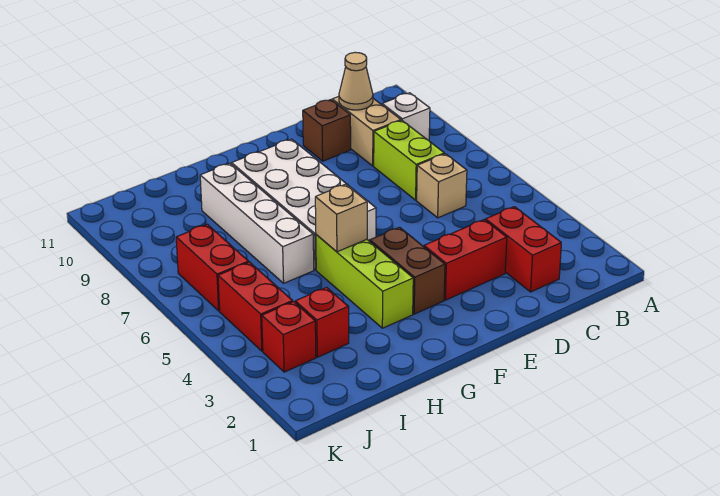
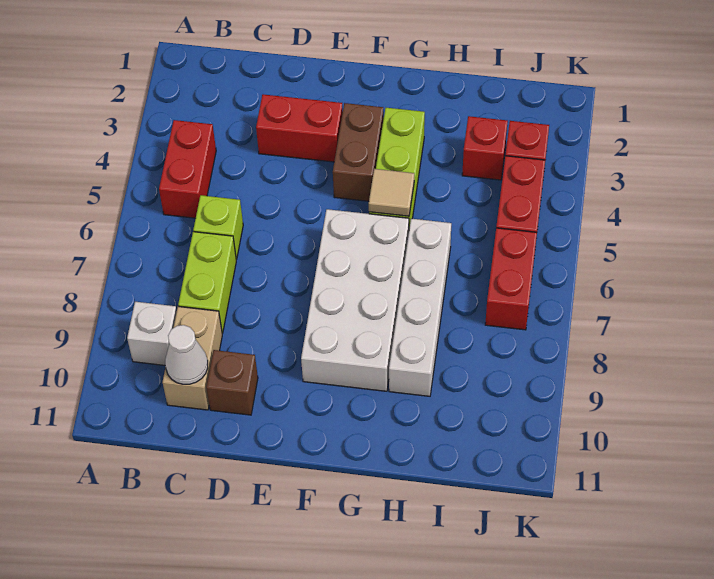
red 1x2 brick [486,207,561,292] -> red 1x2 brick moved to [159,120,216,218]
tan 1x1 brick [417,154,467,218] -> lime 1x1 brick [193,195,243,259]
tan 1x1 cone [339,52,373,110] -> white 1x1 cone [165,325,208,384]
tan 1x1 brick [315,184,367,252] -> tan 1x1 tile [369,169,414,216]

